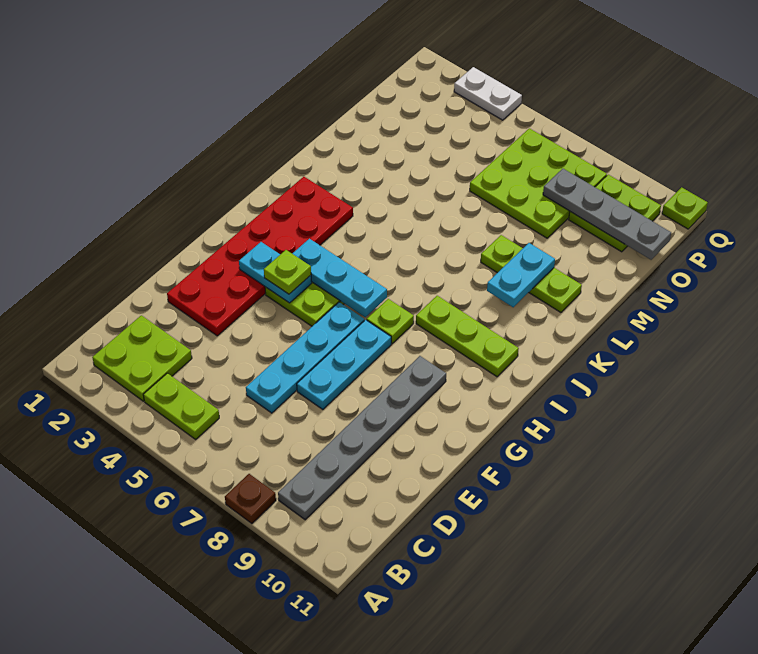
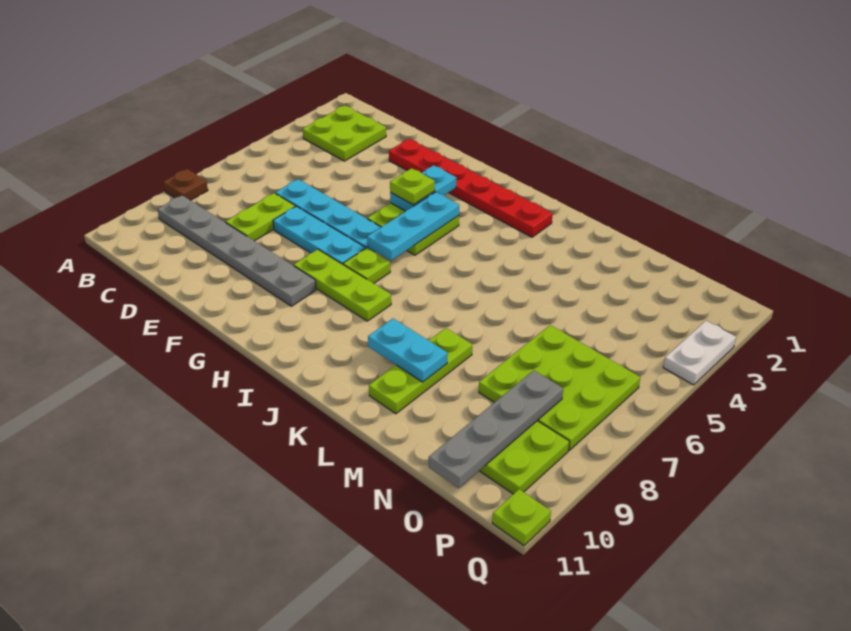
lime 1x2 plate [143,373,219,439] -> lime 1x2 plate moved to [226,193,295,241]
red 2x6 plate [167,177,353,336] -> red 1x6 plate [389,139,553,237]
lime 1x3 plate [416,296,519,377] -> lime 1x3 plate turned to [294,249,391,321]

